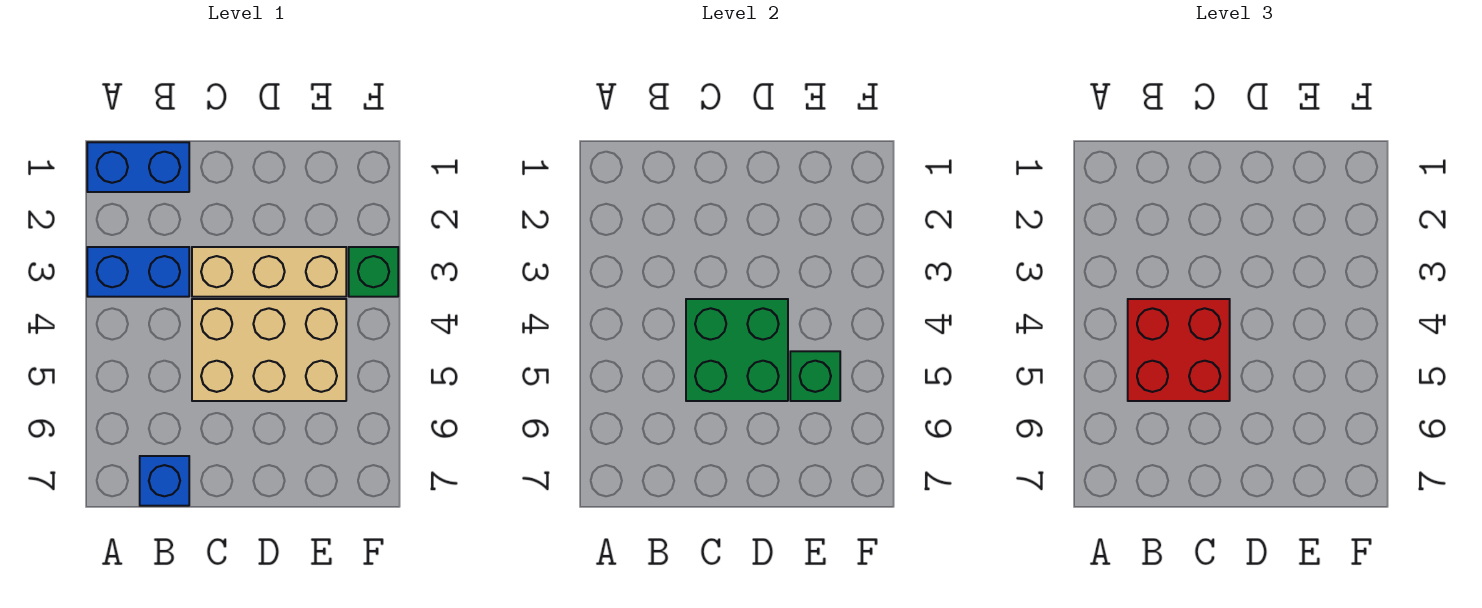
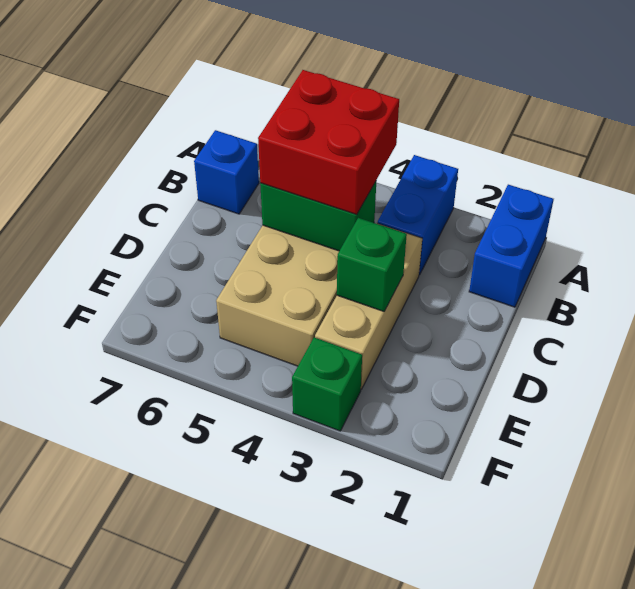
green 2x2 brick [686,299,788,401] -> green 1x2 brick [260,182,376,251]
green 1x1 brick [790,351,840,401] -> green 1x1 brick moved to [337,218,407,311]

